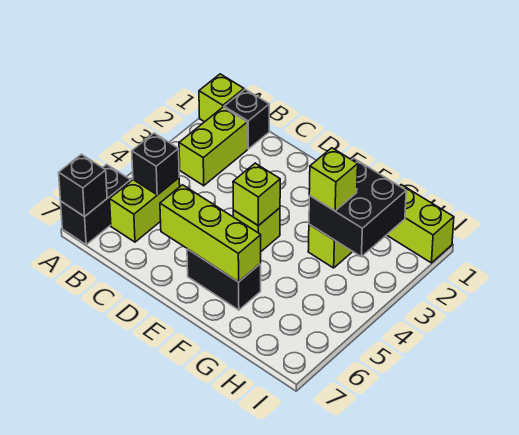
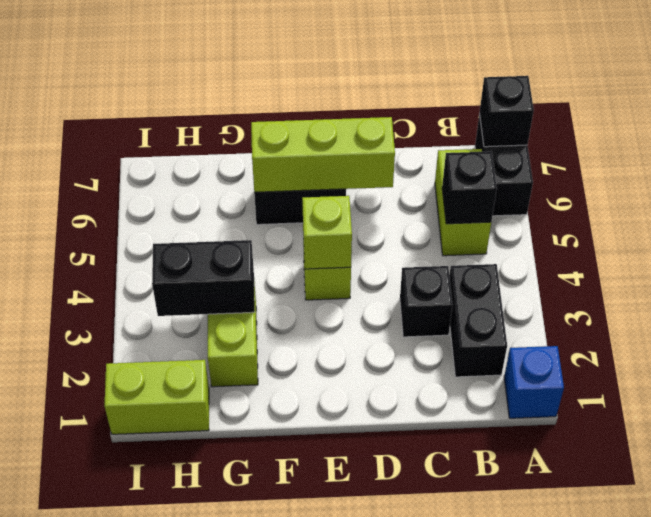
lime 1x1 brick [199,74,244,122] -> blue 1x1 brick [504,346,564,418]
black 1x1 brick [224,89,269,149] -> black 1x1 brick moved to [400,266,453,337]
lime 1x2 brick [179,107,247,186] -> black 1x2 brick [449,264,507,377]
black 2x2 brick [309,158,406,257] -> black 1x2 brick [152,240,255,316]
lime 1x1 brick [309,148,358,211] -> none

